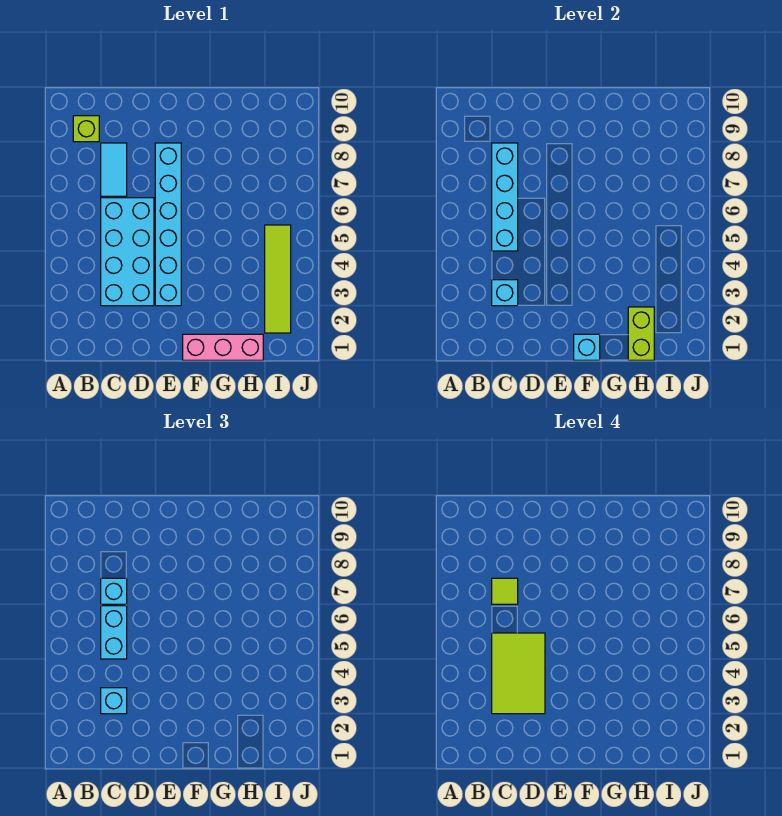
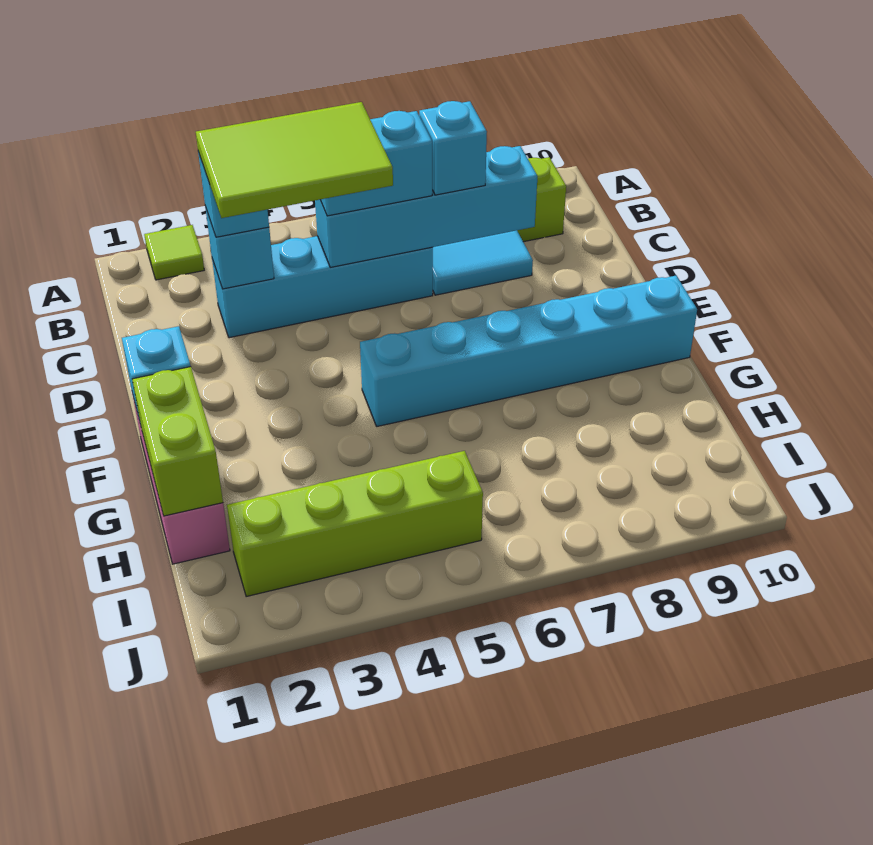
cyan 2x4 brick [101,198,154,306] -> cyan 1x4 brick [212,236,433,338]
lime 1x1 tile [492,578,518,604] -> lime 1x1 tile moved to [144,225,204,280]
cyan 1x6 brick [155,143,181,306] -> cyan 1x6 brick moved to [360,276,697,426]
lime 1x2 brick [628,307,654,360] -> lime 1x2 brick turned to [132,367,223,516]
lime 1x4 tile [265,225,291,333] -> lime 1x4 brick [227,451,483,597]

